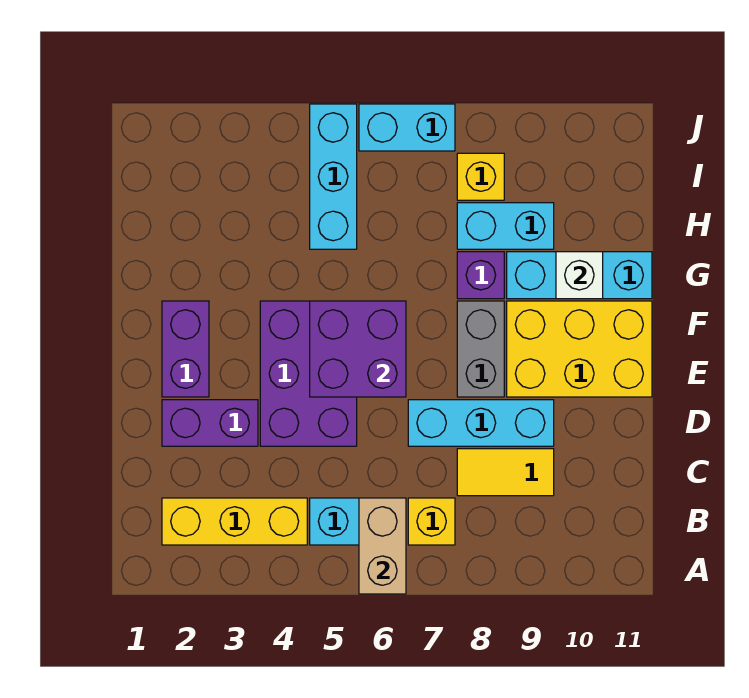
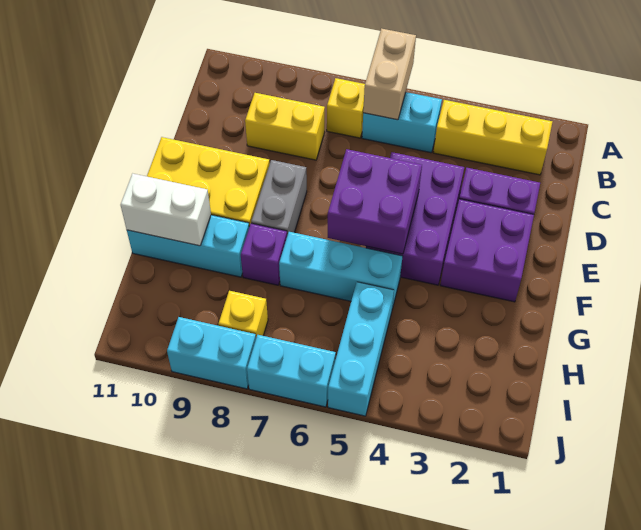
yellow 1x2 tile [457,449,554,496] -> yellow 1x2 brick [245,93,325,160]
cyan 1x3 brick [408,400,554,446] -> cyan 1x3 brick moved to [279,232,403,309]
purple 1x2 brick [162,301,209,397] -> purple 2x2 brick [440,199,534,302]
white 1x1 brick [556,252,603,299] -> white 1x2 brick [121,174,211,246]
cyan 1x2 brick [457,203,554,249] -> cyan 1x2 brick moved to [167,317,256,389]

